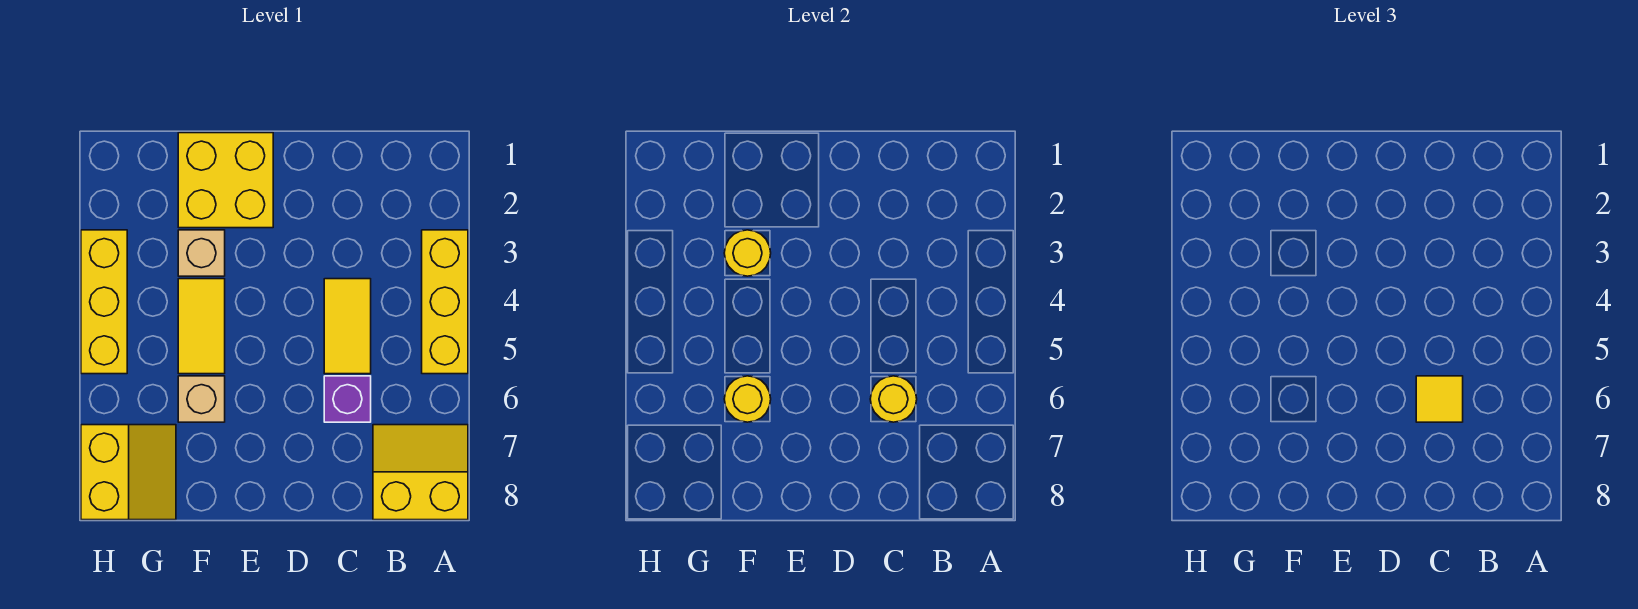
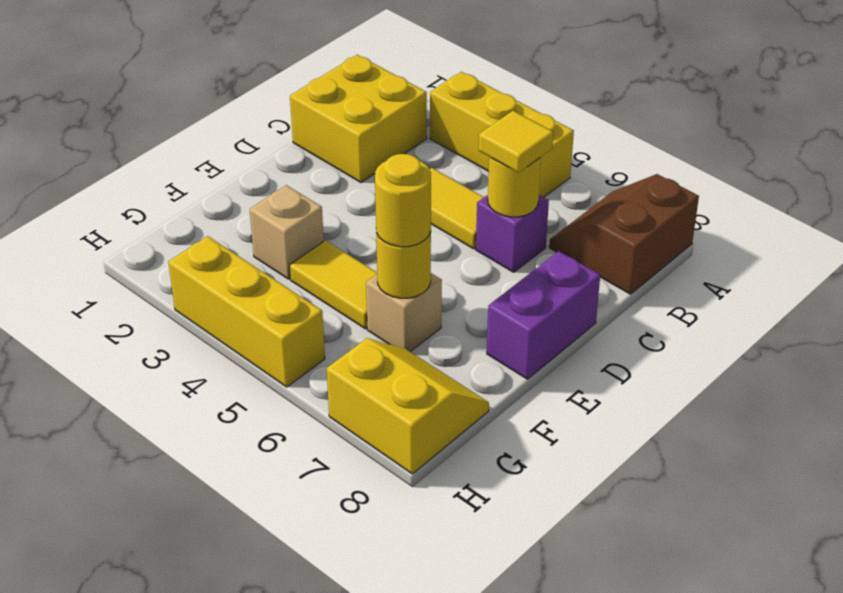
yellow 2x2 slope [373,425,468,520] -> brown 2x2 slope [549,174,699,294]
none -> purple 1x2 brick [487,251,600,379]
yellow 2x2 brick [178,133,273,228] -> yellow 2x2 brick moved to [290,55,427,182]
yellow 1x1 round brick [724,230,771,276] -> yellow 1x1 round brick moved to [375,154,431,247]

